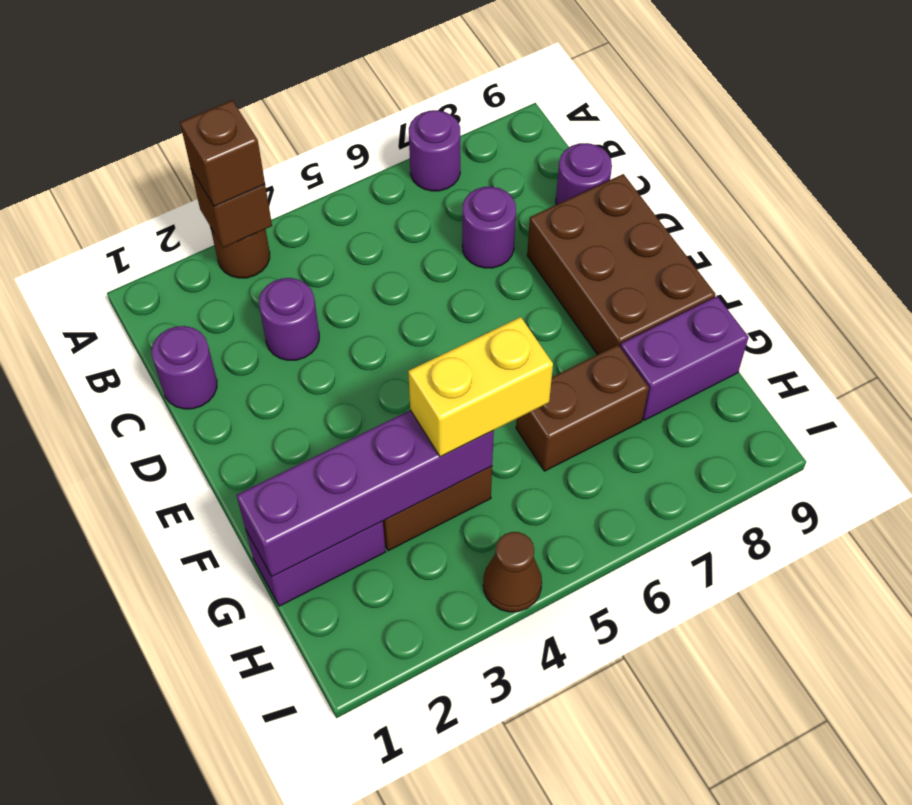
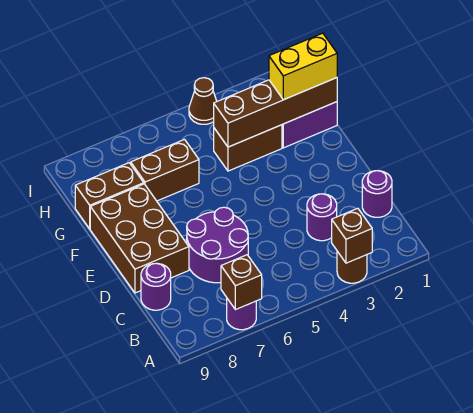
brown 1x1 brick [180,100,265,206] -> brown 1x1 brick moved to [221,255,262,310]
purple 1x1 round brick [462,187,516,268] -> purple 2x2 round brick [187,207,248,283]
purple 1x4 brick [236,410,494,577] -> brown 1x4 brick [214,78,337,147]
yellow 1x2 brick [408,317,553,457] -> yellow 1x2 brick moved to [269,33,337,100]
purple 1x2 brick [620,296,749,420] -> brown 1x2 brick [75,163,144,229]

